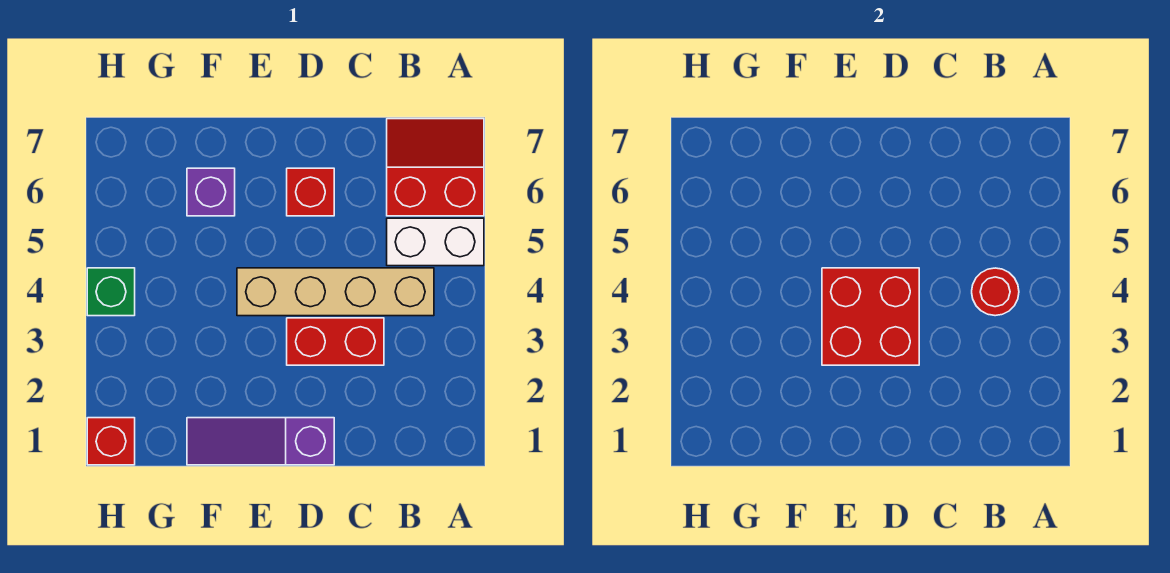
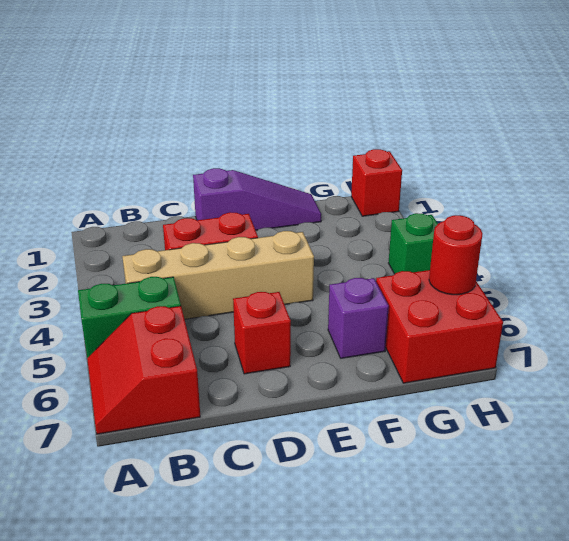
white 1x2 brick [387,218,484,266] -> green 1x2 brick [78,277,181,358]
red 2x2 slope [387,119,484,216] -> red 2x2 slope turned to [87,306,200,434]
red 1x1 round brick [972,268,1019,316] -> red 1x1 round brick moved to [429,215,483,295]
red 2x2 brick [822,268,919,365] -> red 2x2 brick moved to [376,270,503,383]

